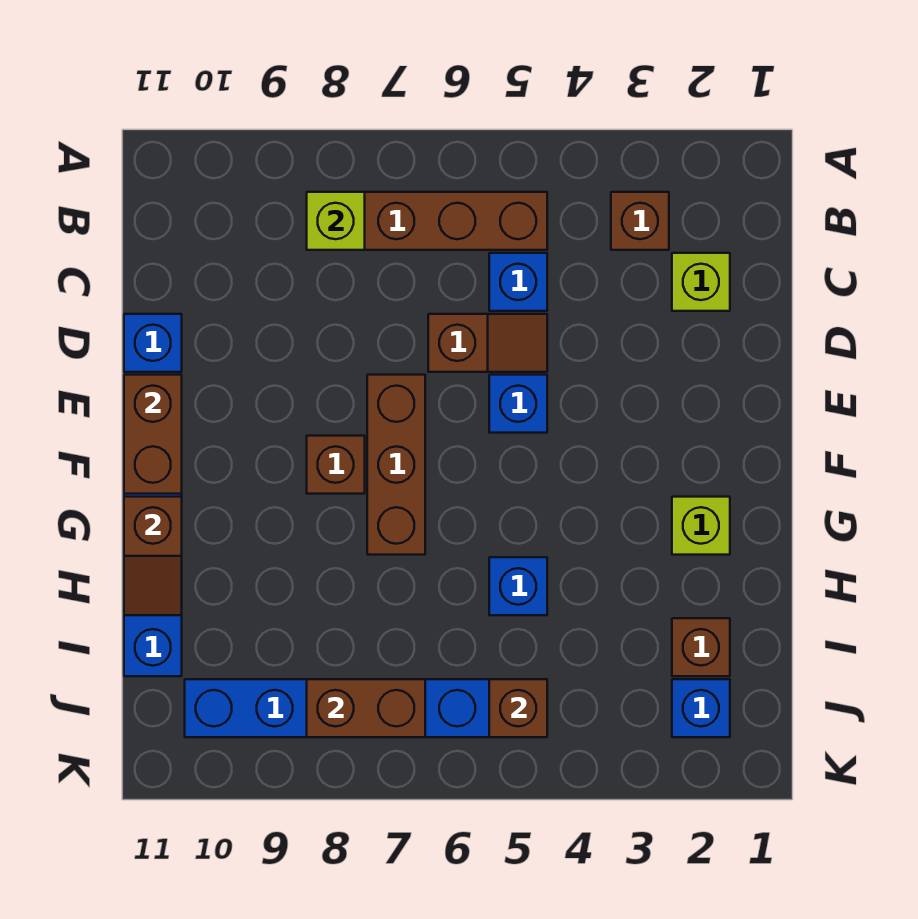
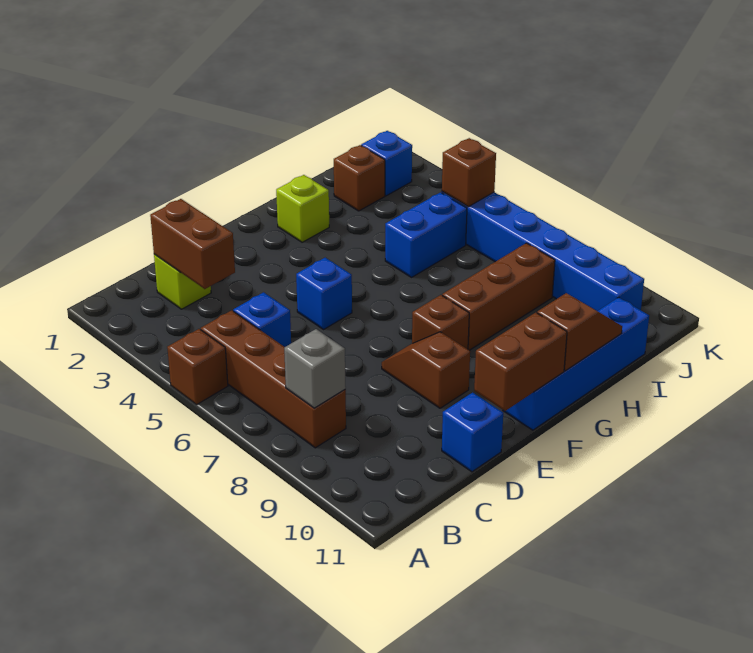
brown 1x1 brick [611,192,669,250] -> brown 1x1 brick moved to [167,329,228,405]
lime 1x1 brick [307,192,365,250] -> grey 1x1 brick [284,329,346,408]
brown 1x2 slope [428,314,547,372] -> brown 1x2 slope moved to [382,332,470,408]
brown 1x3 brick [367,375,425,555] -> brown 1x3 brick moved to [442,243,555,350]
blue 1x1 brick [489,557,547,615] -> blue 1x2 brick [385,192,467,277]
brown 1x2 brick [307,679,425,737] -> brown 1x2 brick moved to [150,199,235,289]

